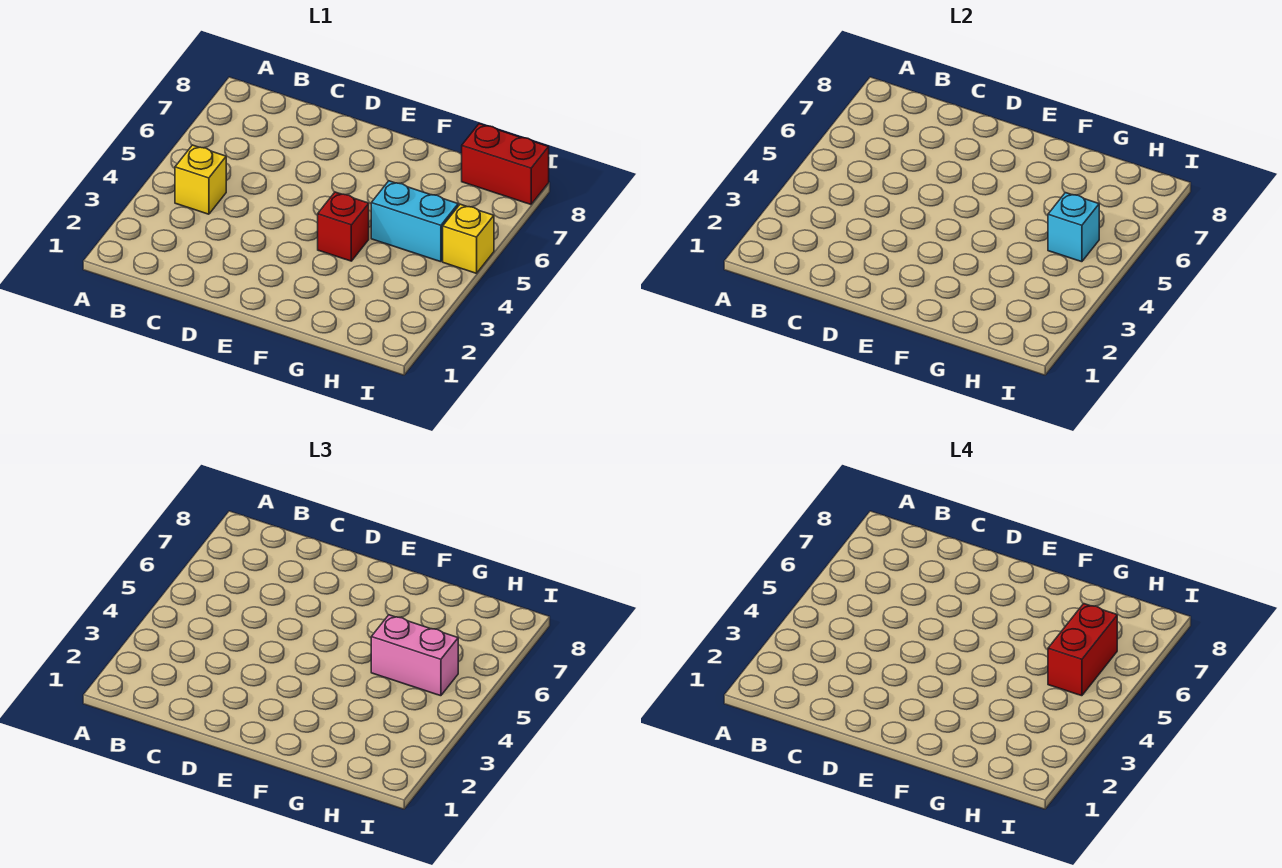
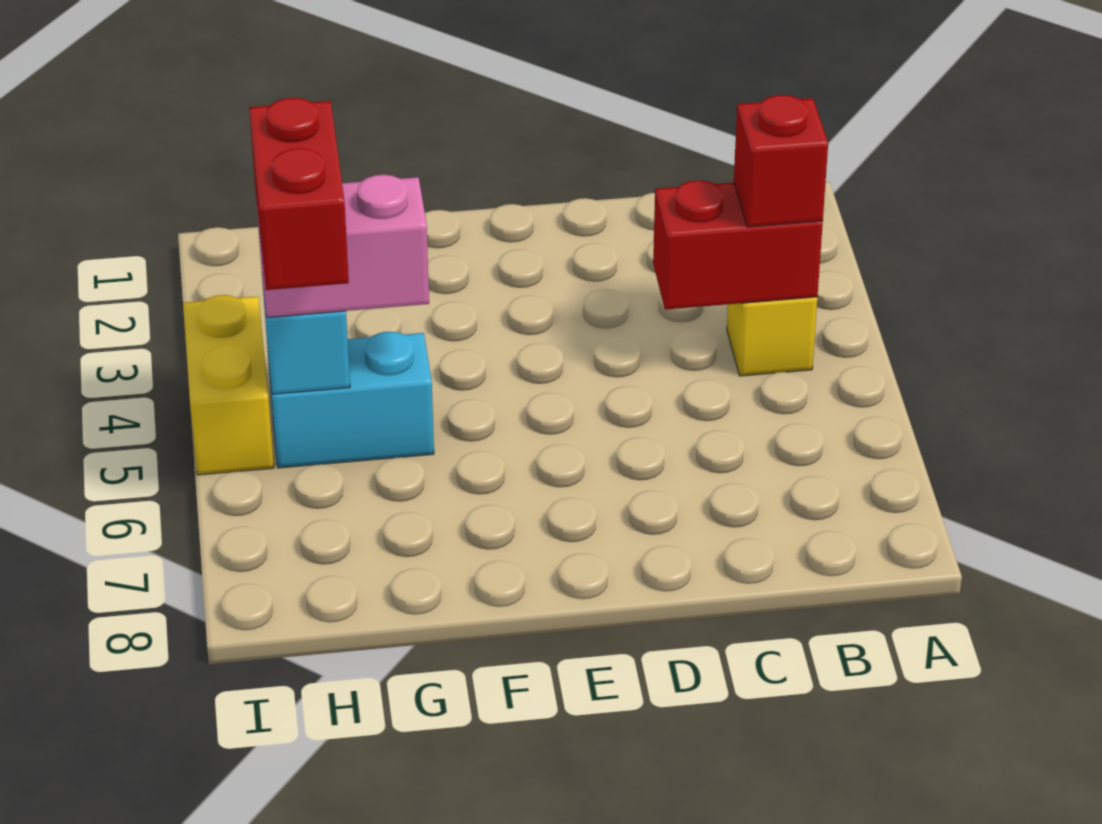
red 1x1 brick [318,192,369,261] -> red 1x1 brick moved to [734,95,828,227]
red 1x2 brick [462,124,549,204] -> red 1x2 brick moved to [653,180,823,310]
yellow 1x1 brick [443,204,494,273] -> yellow 1x2 brick [183,295,274,475]

